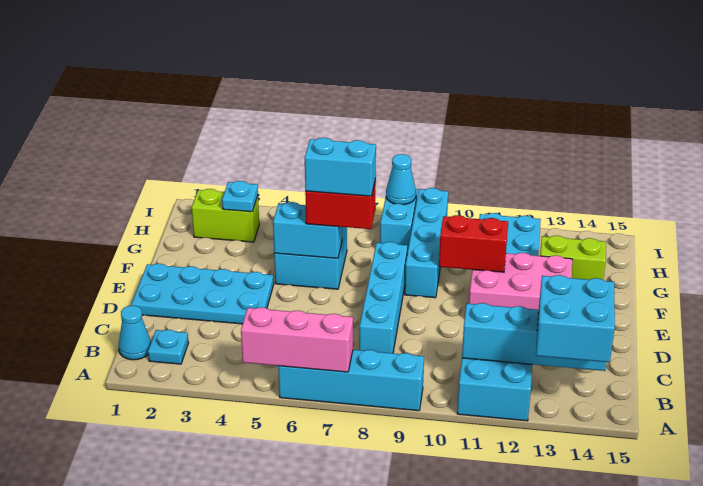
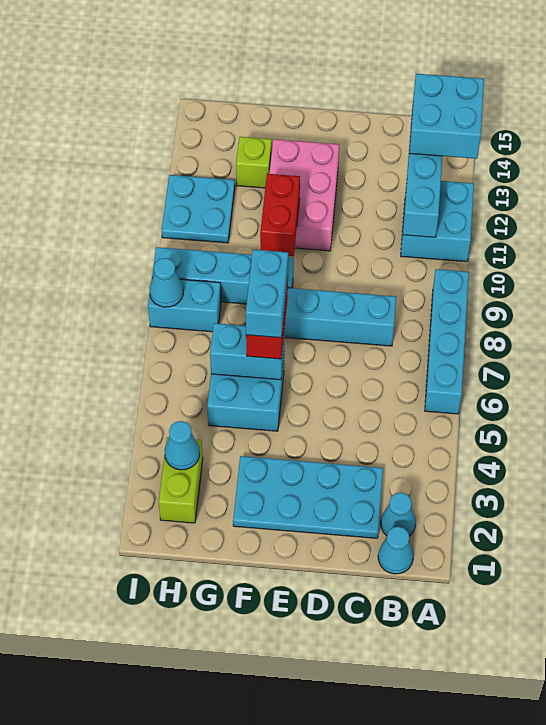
pink 1x3 brick [241,307,353,372] -> none
cyan 1x1 plate [148,330,189,364] -> cyan 1x1 cone [381,493,416,536]
cyan 2x4 plate [131,264,274,324] -> cyan 2x4 plate turned to [233,456,383,538]
cyan 1x2 brick [273,202,342,258] -> cyan 1x2 brick turned to [210,323,285,380]
lime 1x2 brick [540,236,606,280] -> lime 1x1 brick [236,137,272,188]
cyan 1x1 plate [222,181,258,212] -> cyan 1x1 cone [165,421,200,470]

